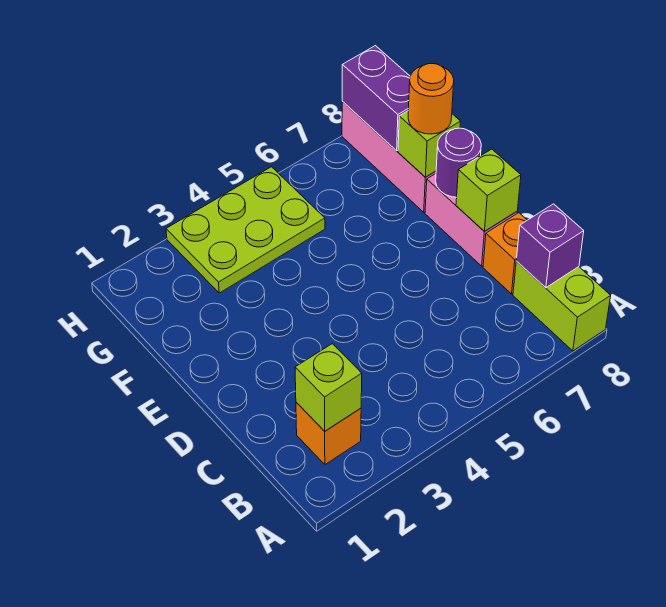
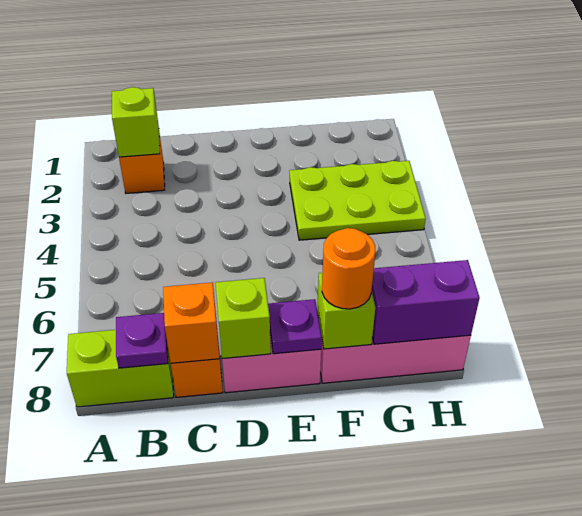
purple 1x1 brick [516,204,584,288] -> purple 1x1 plate [116,313,168,368]
none -> orange 1x1 brick [163,282,220,363]
purple 1x1 round brick [436,128,481,197] -> purple 1x1 plate [268,299,322,354]
lime 2x3 plate [166,167,325,293] -> lime 2x3 plate turned to [289,161,426,240]

